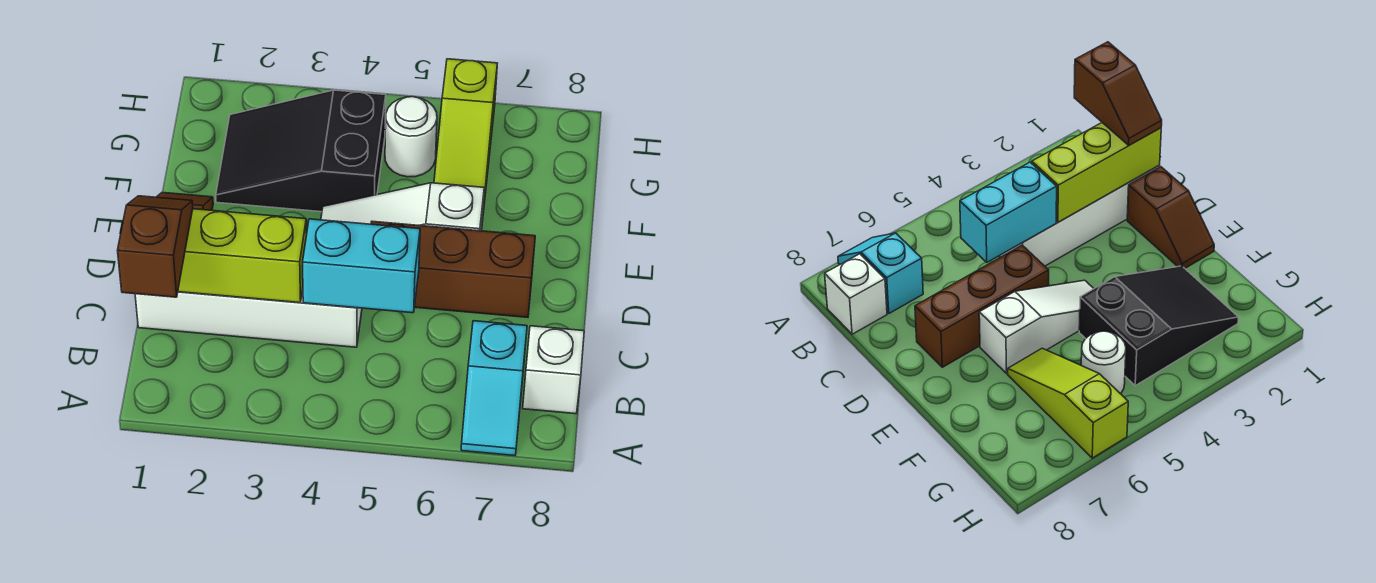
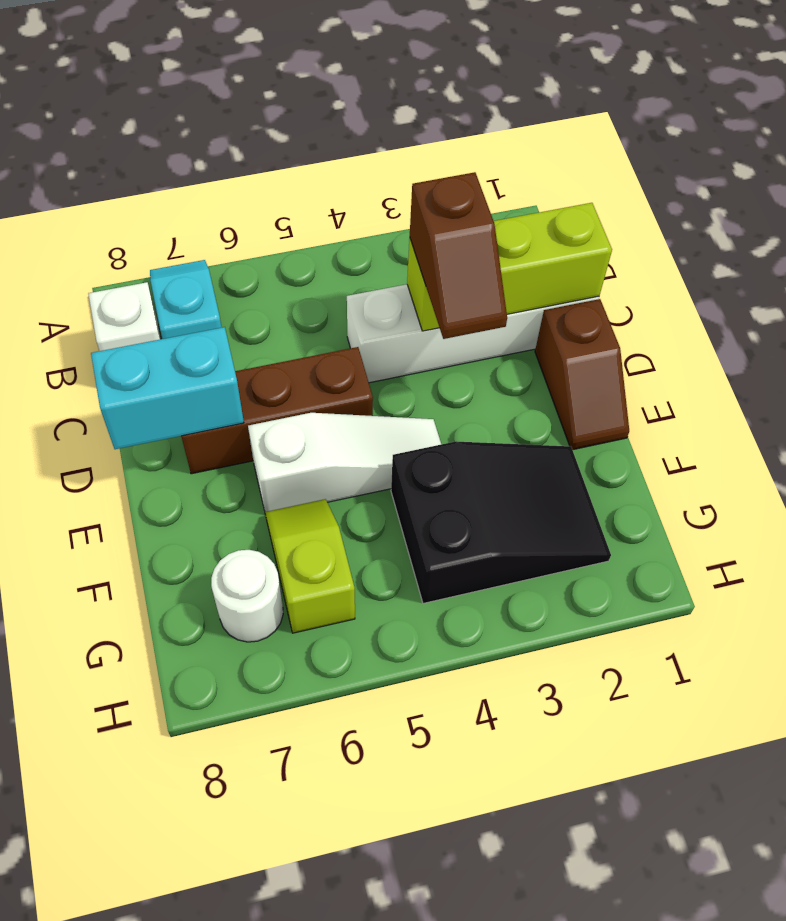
brown 1x2 slope [118,196,193,297] -> brown 1x2 slope moved to [410,172,507,339]
cyan 1x2 brick [303,219,420,313] -> cyan 1x2 brick moved to [91,327,244,449]
lime 1x3 slope [434,59,497,222] -> lime 1x2 slope [265,499,355,633]
white 1x1 round brick [385,97,437,177] -> white 1x1 round brick moved to [211,550,283,642]

